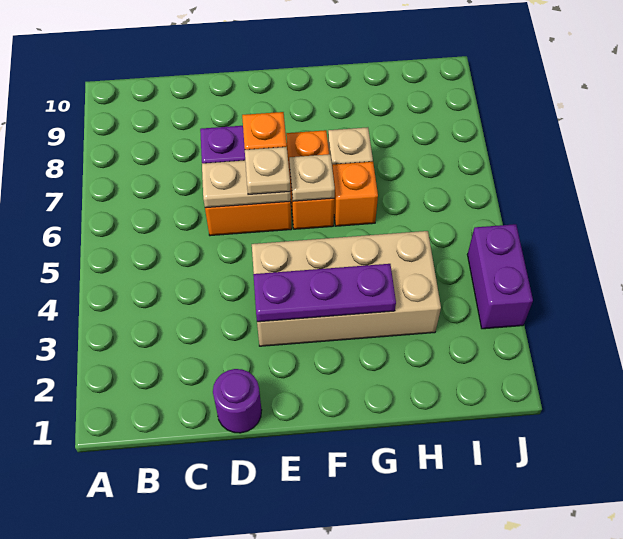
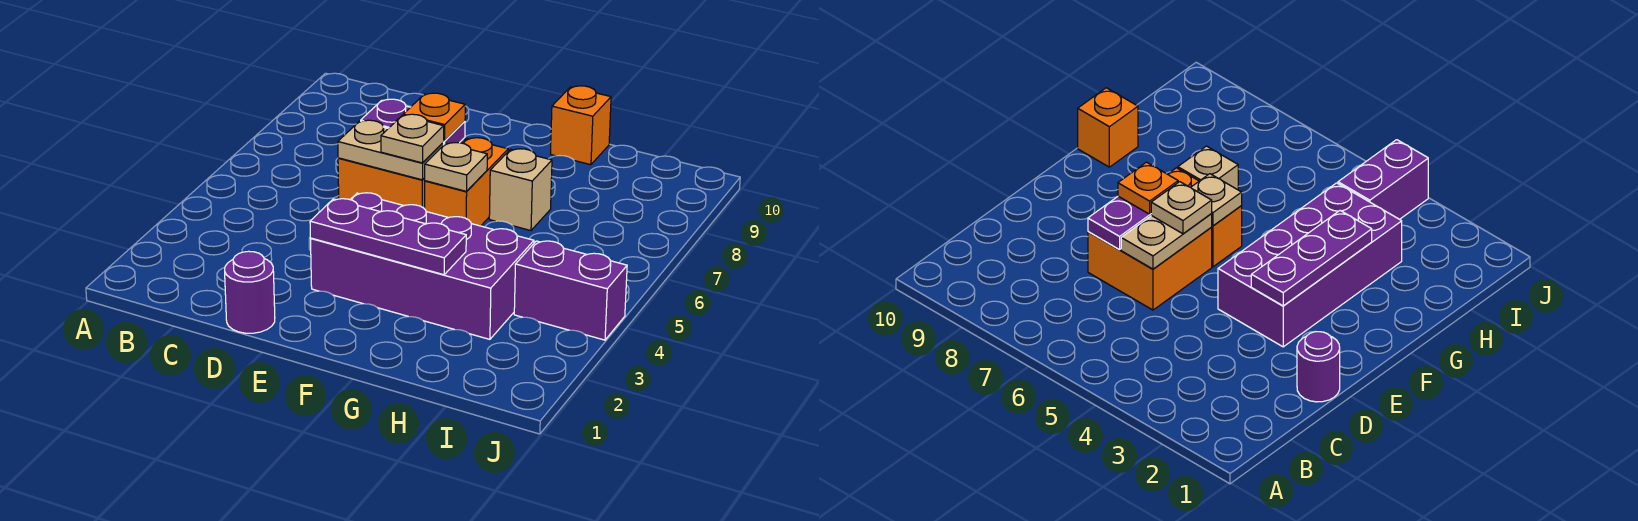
tan 2x4 brick [252,231,441,346] -> purple 2x4 brick [311,193,534,339]
orange 1x1 brick [332,162,378,226] -> orange 1x1 brick moved to [551,86,611,165]
purple 1x2 brick [467,224,533,329] -> purple 1x2 brick turned to [514,241,627,340]

